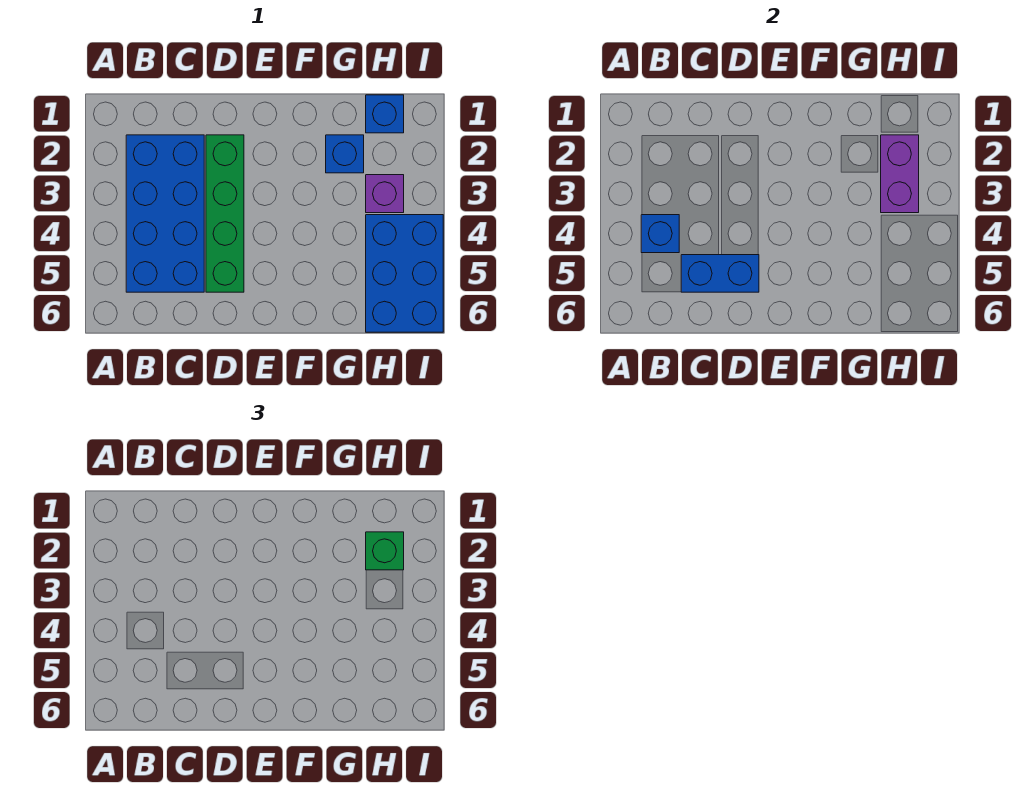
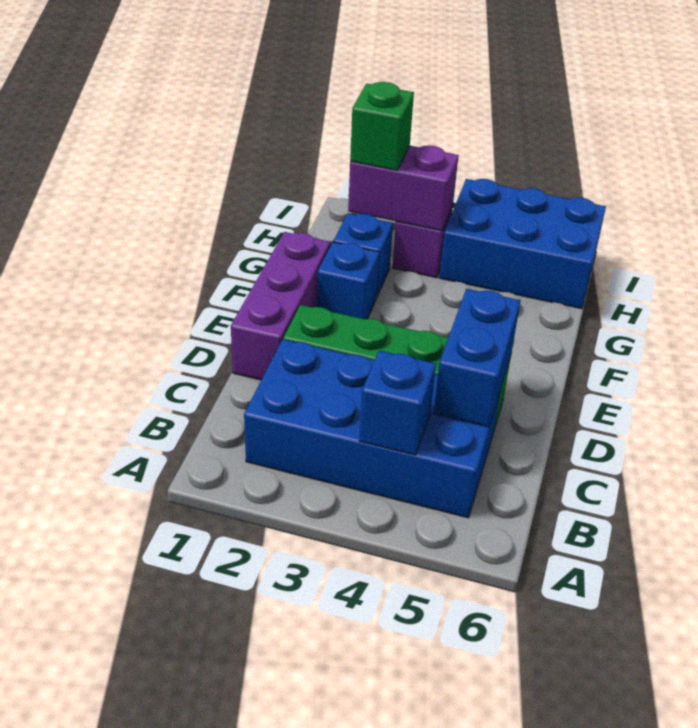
none -> purple 1x3 brick [231,232,330,380]
blue 1x1 brick [366,95,404,133] -> blue 1x1 brick moved to [317,242,379,319]

